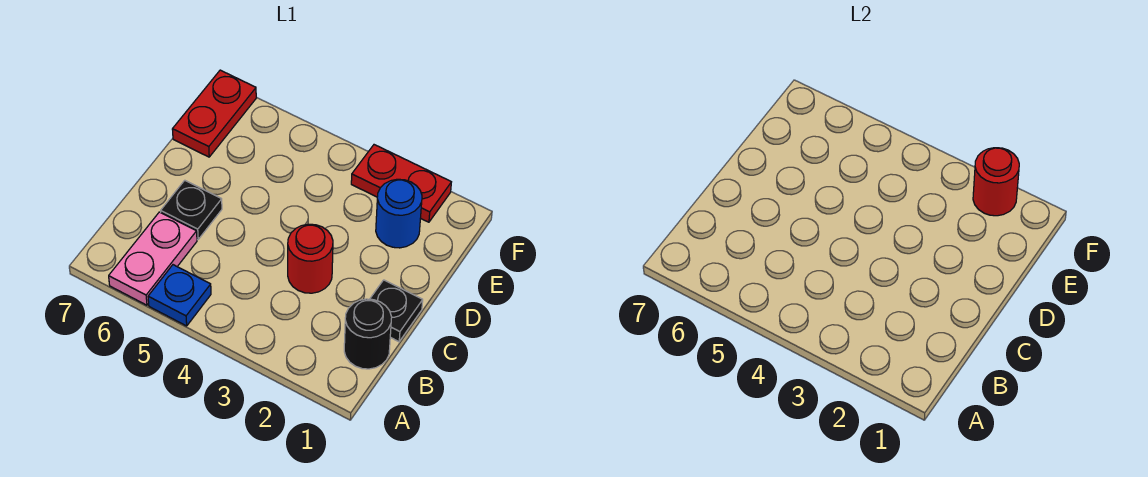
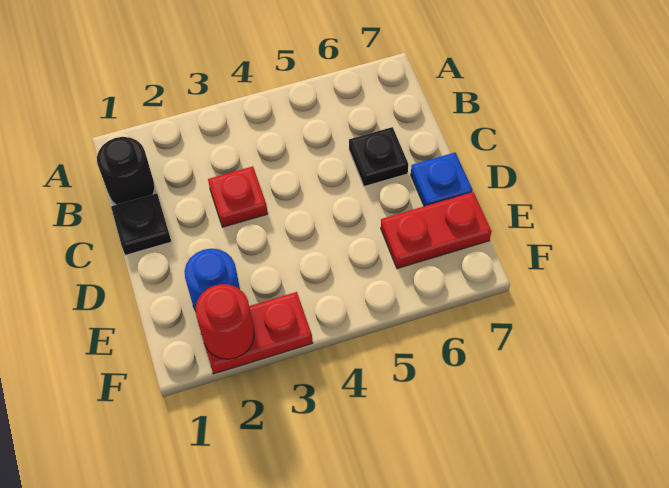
blue 1x1 plate [148,265,211,326] -> blue 1x1 plate moved to [411,153,473,206]
pink 1x2 plate [109,212,197,305] -> none
red 1x1 round brick [288,224,333,293] -> red 1x1 plate [208,166,268,227]
red 1x2 plate [172,70,256,157] -> red 1x2 plate turned to [381,192,491,269]

